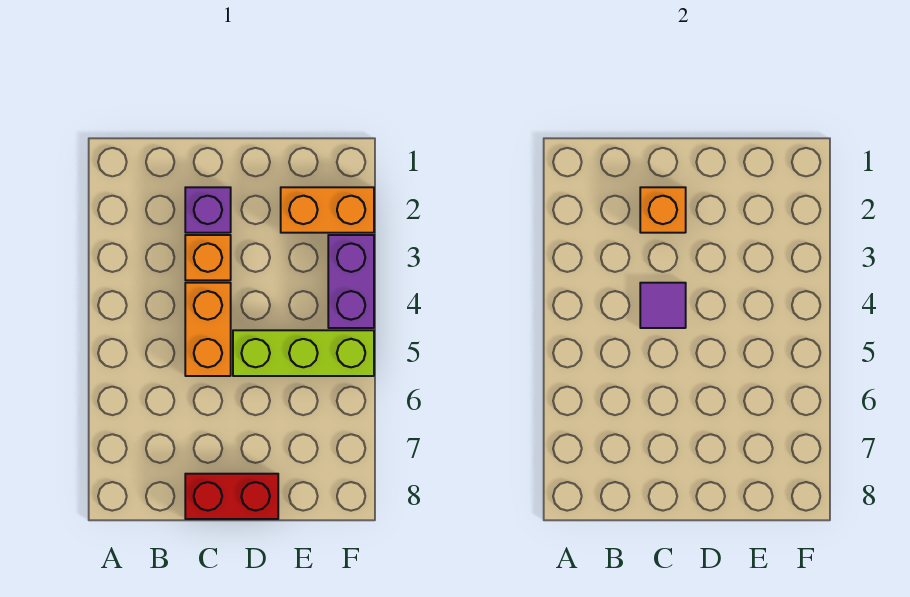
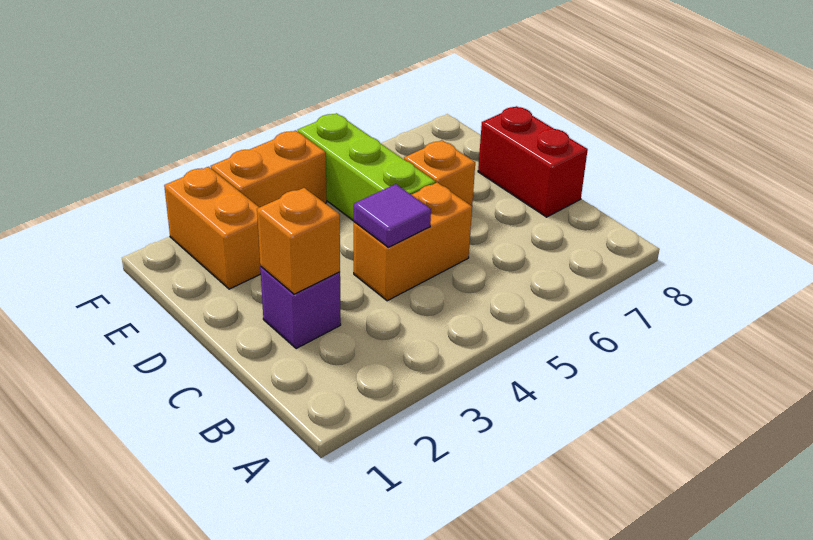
orange 1x1 brick [185,235,231,280] -> orange 1x1 brick moved to [404,140,475,206]
purple 1x2 brick [328,235,374,328] -> orange 1x2 brick [211,130,327,207]

